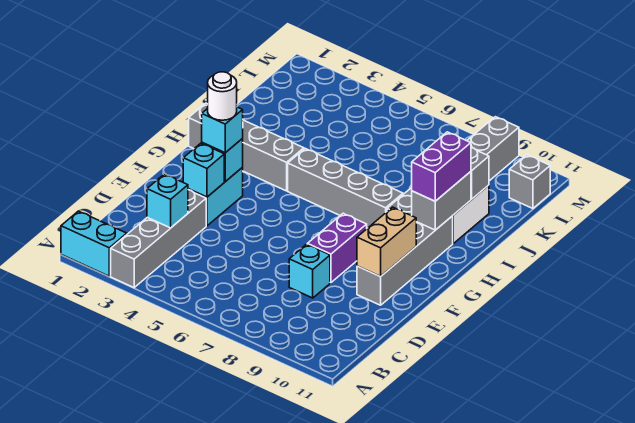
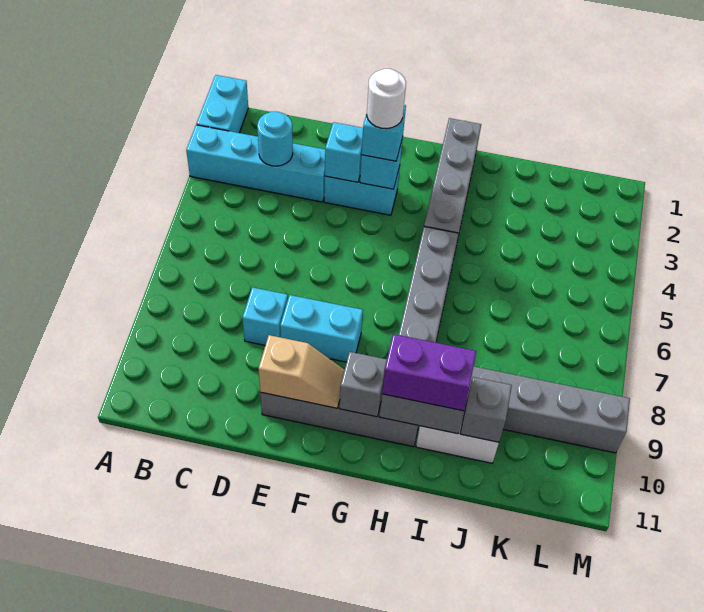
grey 1x4 brick [111,190,206,288] -> cyan 1x4 brick [186,125,325,202]
cyan 1x1 brick [147,174,188,228] -> cyan 1x1 round brick [257,112,293,166]
purple 1x2 brick [307,213,367,283] -> cyan 1x2 brick [280,295,363,362]
tan 1x2 brick [357,207,416,277] -> tan 1x2 slope [258,335,344,408]
grey 1x1 brick [509,155,550,209] -> grey 1x1 brick moved to [340,352,387,417]

